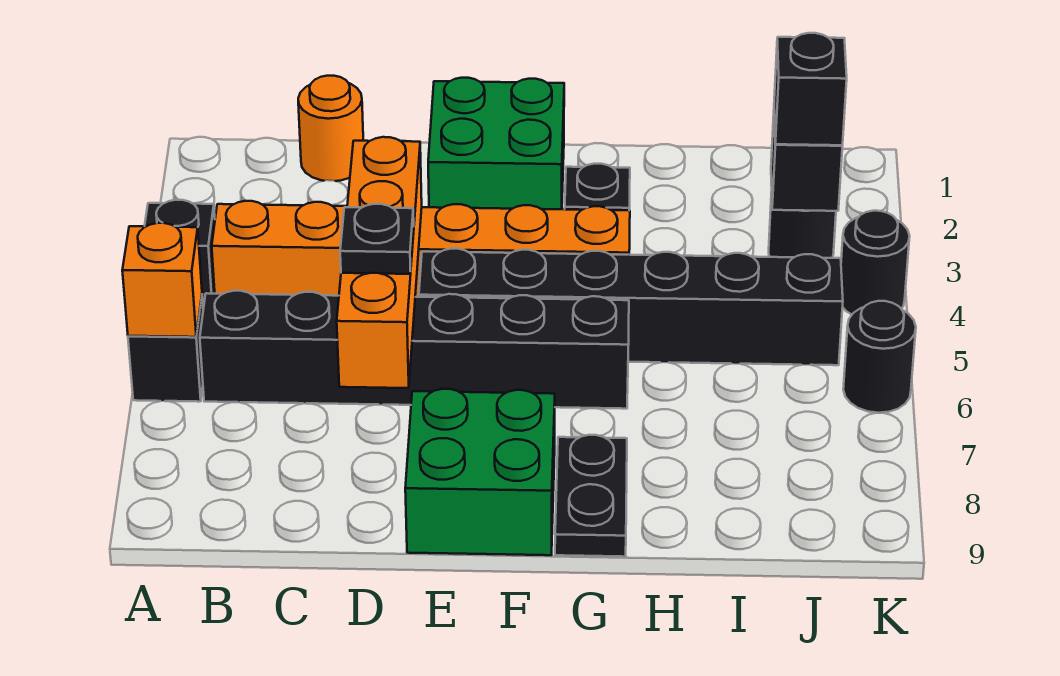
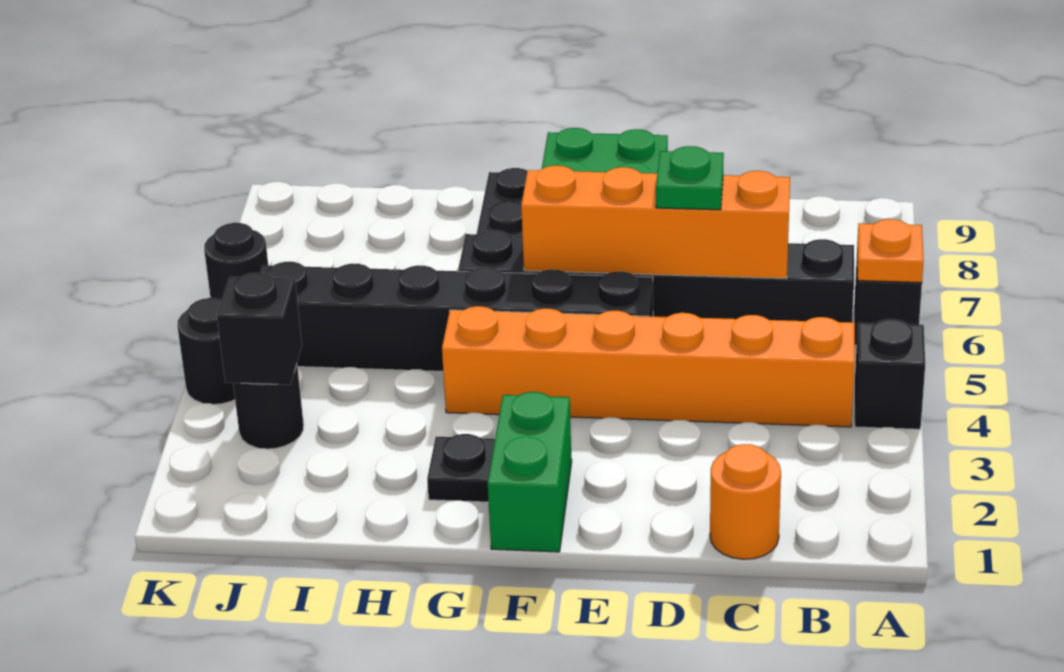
orange 1x1 brick [122,223,202,337] -> orange 1x1 plate [857,219,924,283]
orange 1x4 brick [337,137,422,388] -> orange 1x4 brick turned to [521,166,790,279]
black 1x1 plate [340,204,414,274] -> green 1x1 plate [656,146,724,210]
green 2x2 brick [428,78,564,209] -> green 1x2 brick [488,392,572,552]
black 1x1 brick [774,33,847,145] -> none

